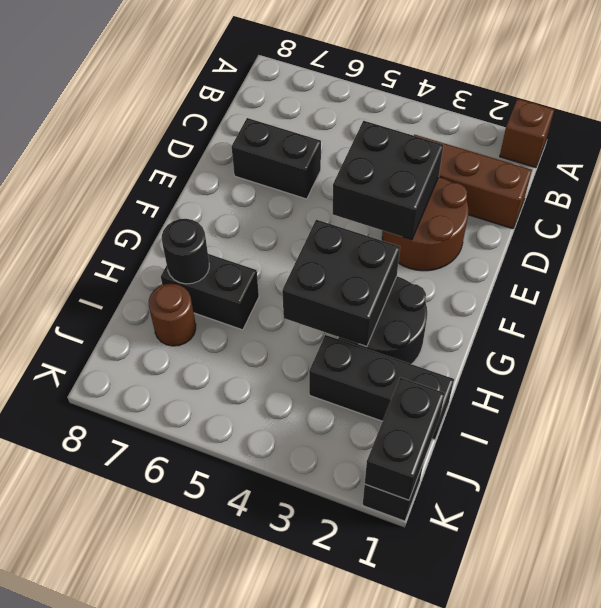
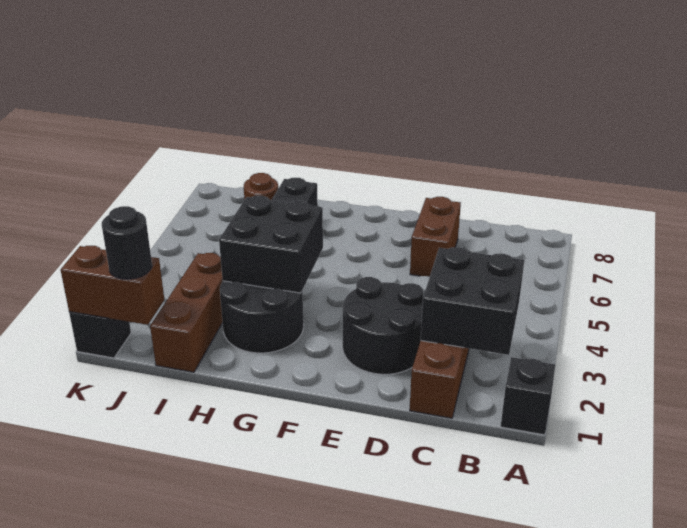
brown 1x1 brick [500,99,554,168] -> black 1x1 brick [501,357,555,435]
brown 2x2 round brick [382,177,469,271] -> black 2x2 round brick [343,277,423,374]
black 2x2 brick [332,121,443,240] -> black 2x2 brick moved to [421,247,524,355]
black 1x2 brick [232,118,321,199] -> brown 1x2 brick [410,197,461,277]
black 1x1 round brick [162,219,209,284] -> black 1x1 round brick moved to [102,206,152,279]
black 1x3 brick [309,335,454,440] -> brown 1x3 brick [150,253,223,372]
black 1x2 brick [365,377,445,500] -> brown 1x2 brick [61,246,164,325]

